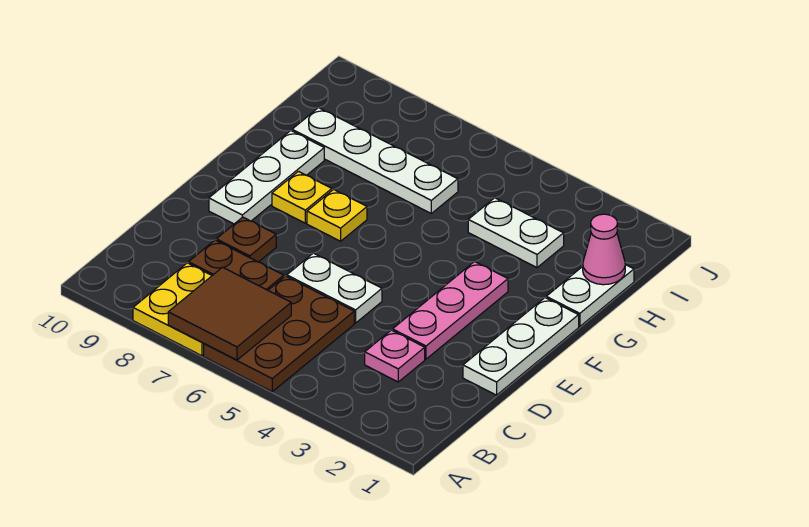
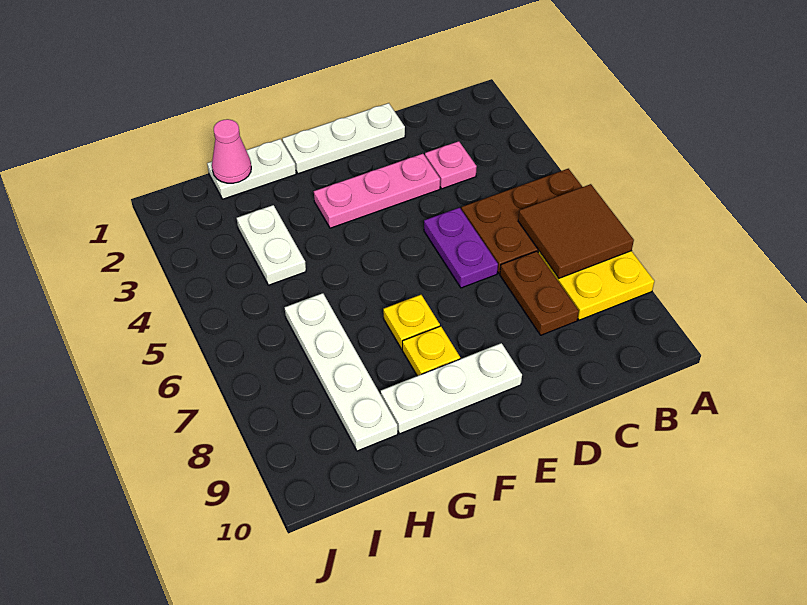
white 1x2 plate [287,253,382,323] -> purple 1x2 plate [424,208,498,288]
brown 1x1 plate [216,217,276,262] -> none

